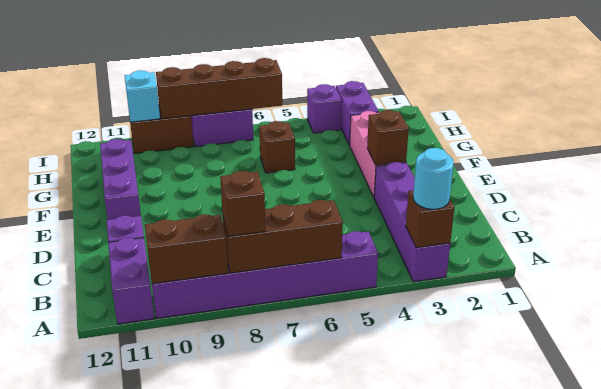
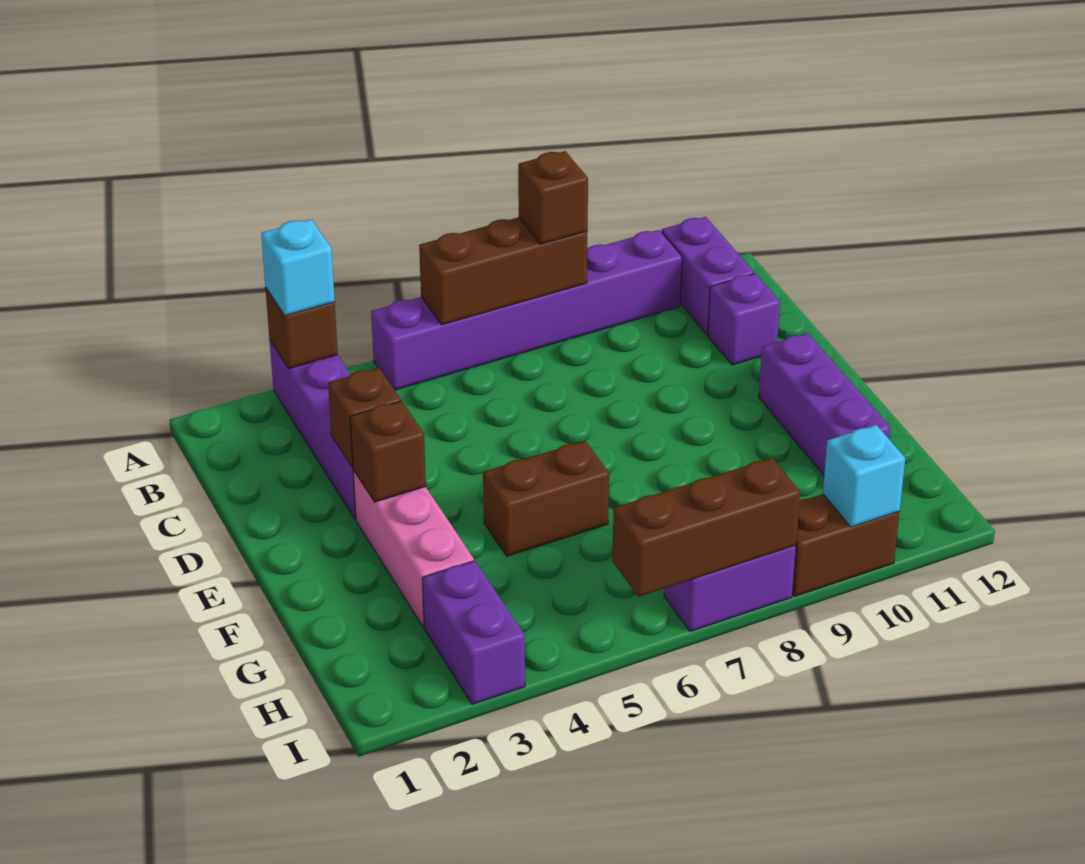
cyan 1x1 round brick [413,148,454,209] -> cyan 1x1 brick [261,219,335,316]
brown 1x2 brick [145,214,228,284] -> brown 1x2 brick moved to [483,441,609,556]
brown 1x1 brick [259,121,295,173] -> brown 1x1 brick moved to [328,368,401,467]
purple 1x1 brick [307,84,342,133] -> none
brown 1x4 brick [156,58,282,119] -> brown 1x3 brick [612,458,800,597]

